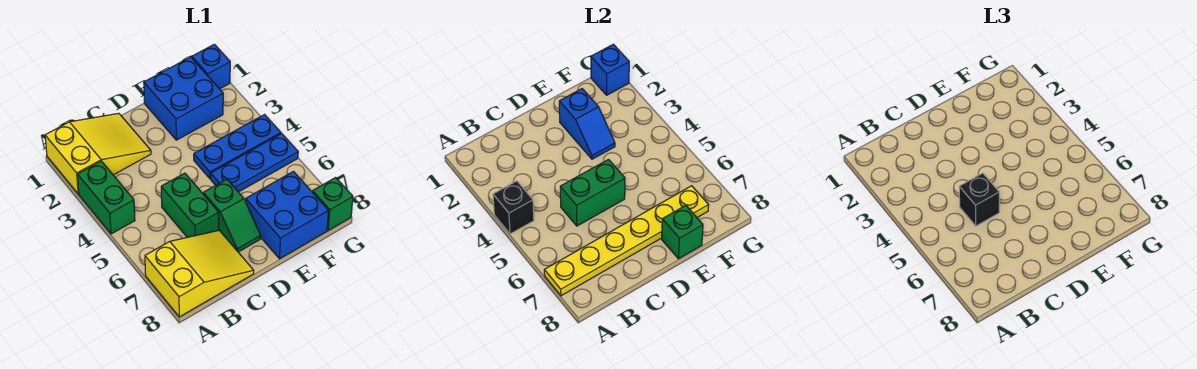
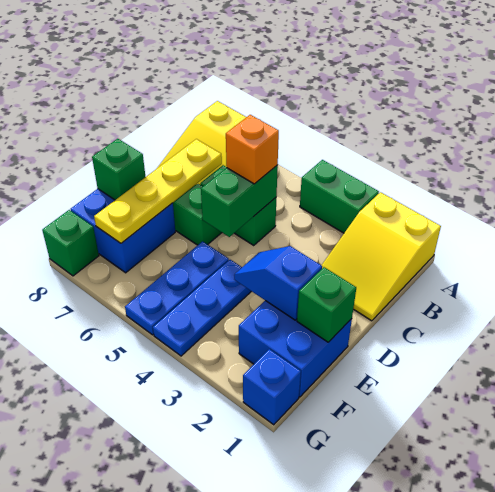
black 1x1 brick [493,181,534,234] -> none
yellow 1x6 plate [544,186,709,296] -> yellow 1x4 plate [94,139,222,243]
black 1x1 brick [959,173,999,226] -> orange 1x1 brick [226,115,279,184]
none -> green 1x1 brick [297,267,356,342]
blue 1x1 brick [591,44,629,95] -> none

